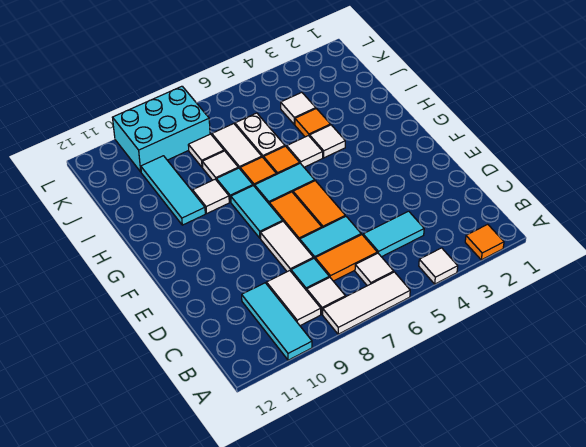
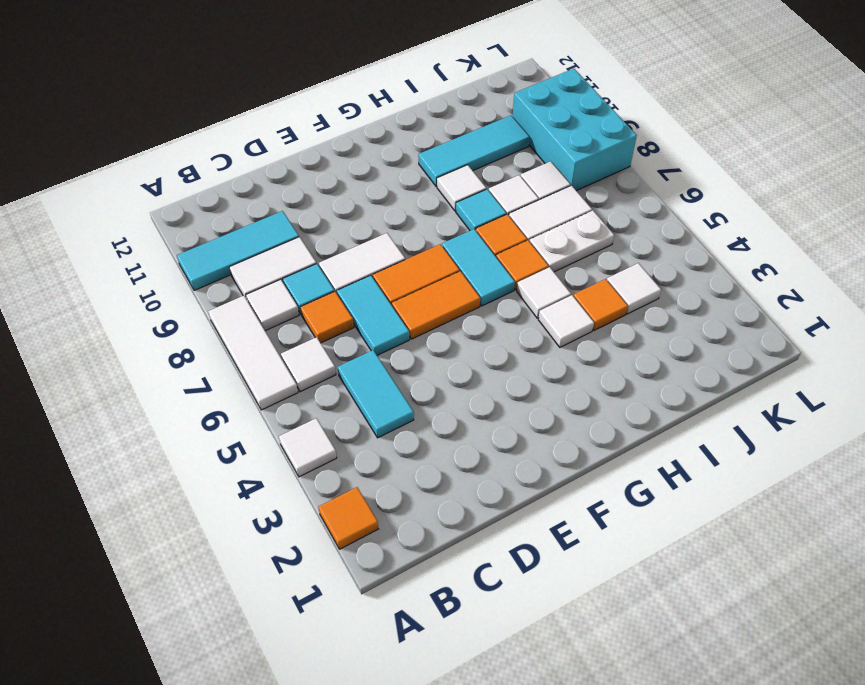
orange 1x2 tile [315,235,377,281] -> orange 1x1 tile [300,291,354,343]
cyan 1x2 tile [231,186,283,238] -> none

